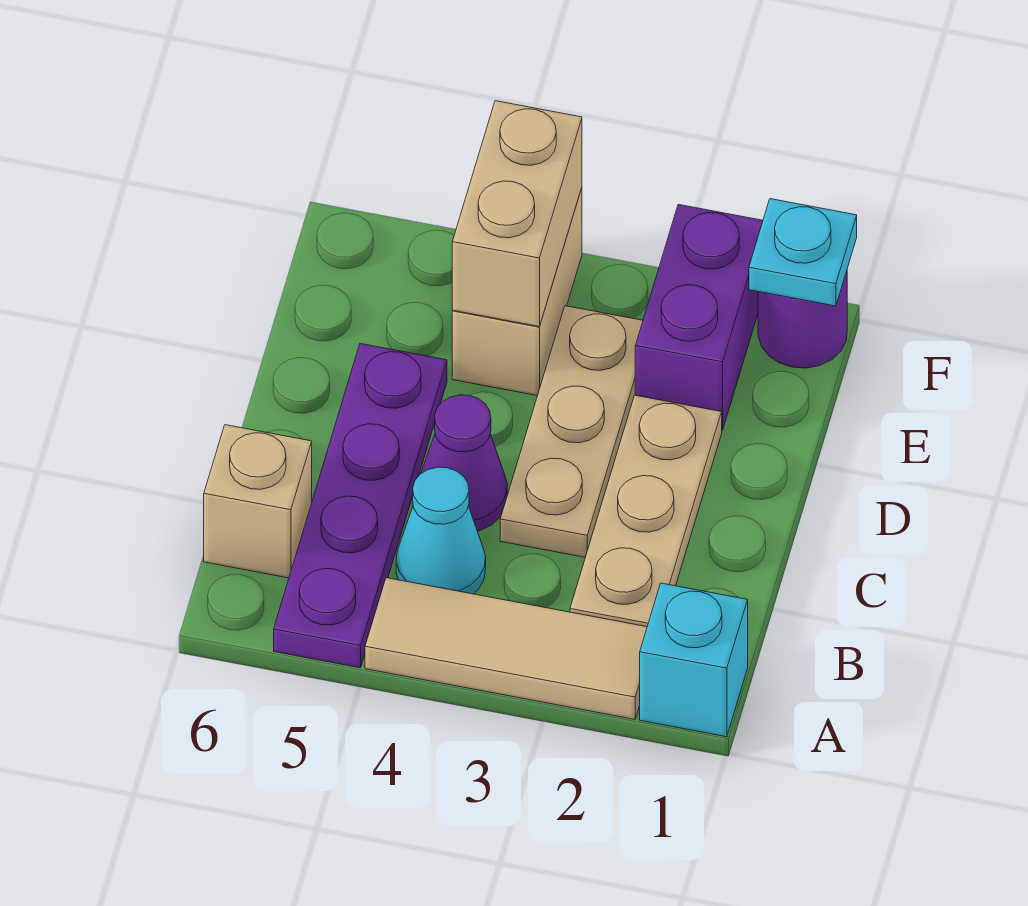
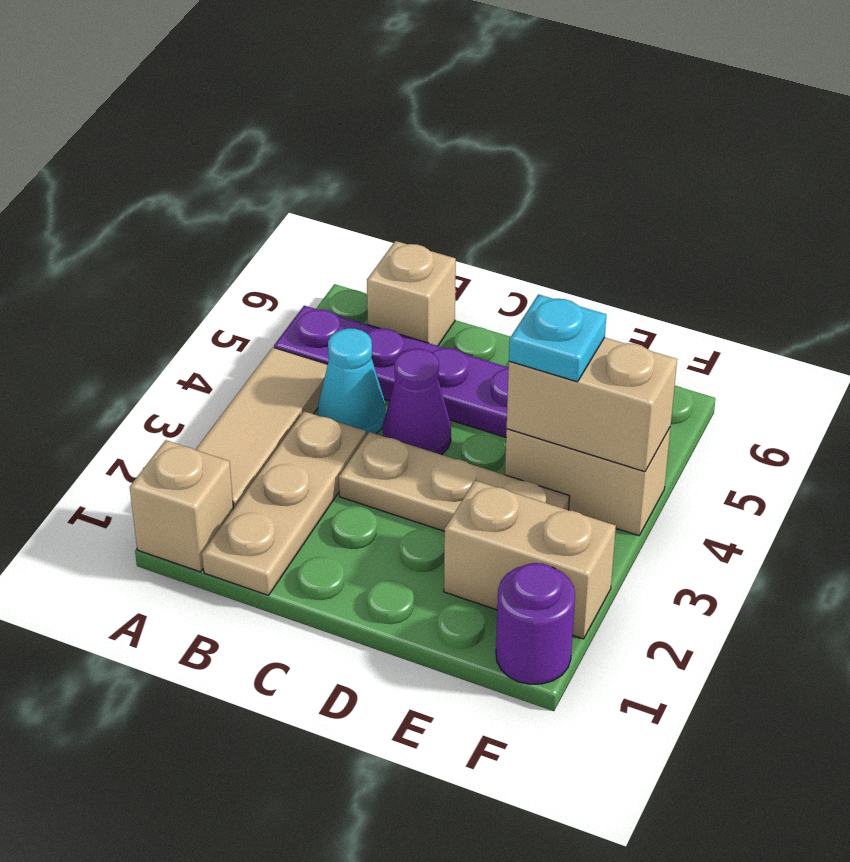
cyan 1x1 brick [640,583,748,737] -> tan 1x1 brick [130,440,233,572]
tan 1x3 plate [570,395,722,627] -> tan 1x3 plate turned to [202,411,366,595]
purple 1x2 brick [635,204,763,430] -> tan 1x2 brick [444,481,616,639]
cyan 1x1 plate [749,199,857,306] -> cyan 1x1 plate moved to [509,294,606,382]

